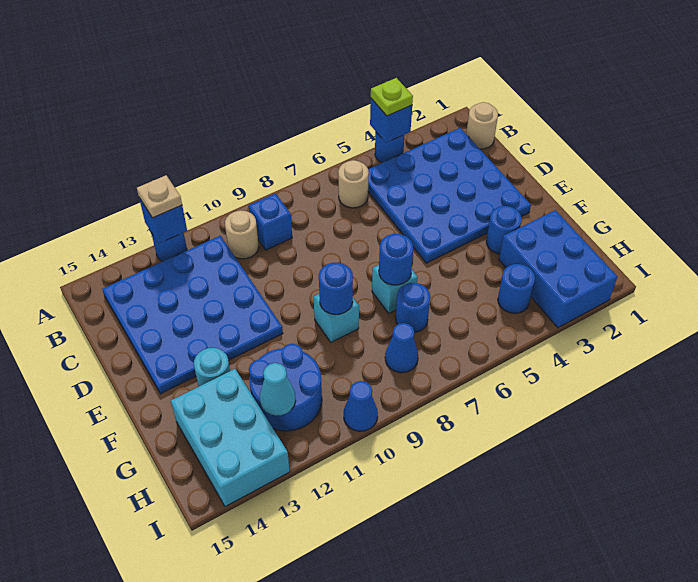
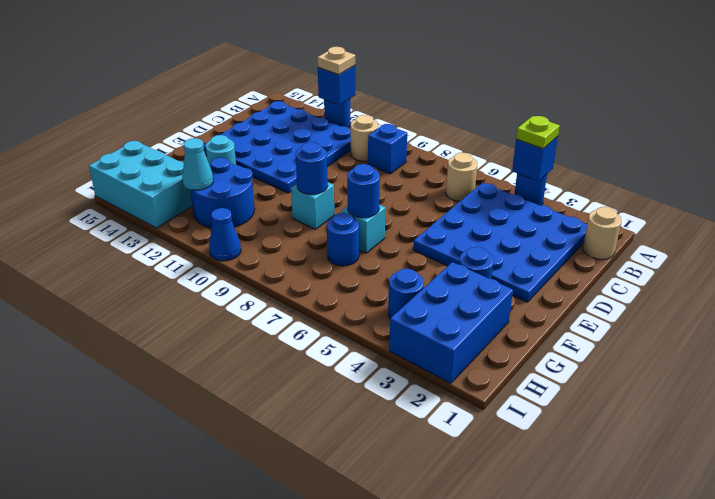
cyan 2x3 brick [171,369,290,507] -> cyan 2x3 brick turned to [89,141,193,228]
blue 1x1 cone [385,323,418,373] -> none

